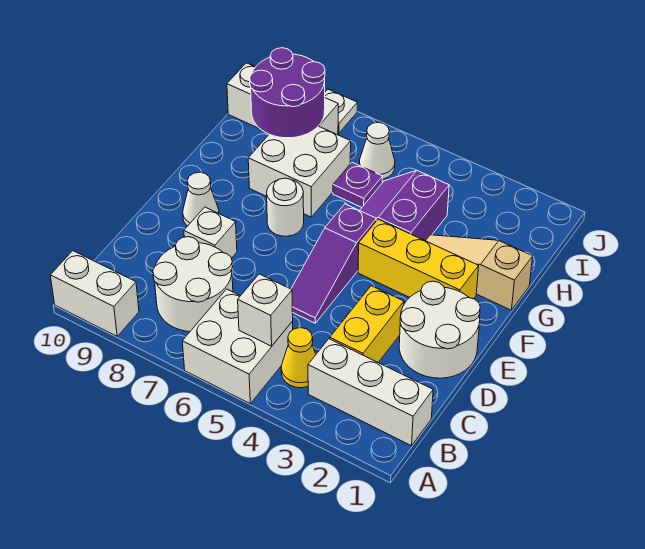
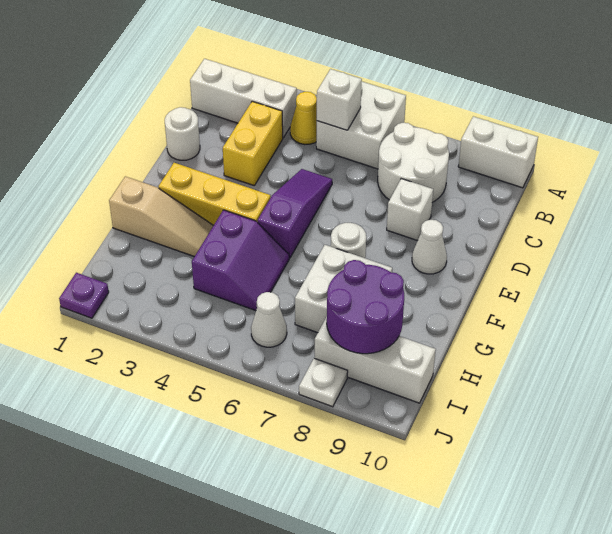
white 2x2 round brick [399,281,480,378] -> white 1x1 round brick [165,107,200,160]
purple 1x1 plate [333,162,383,207] -> purple 1x1 plate moved to [59,273,109,318]

